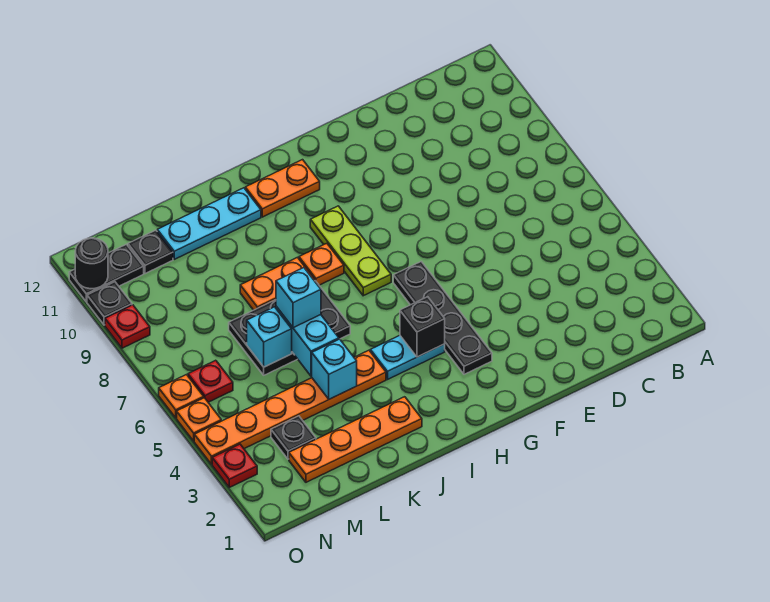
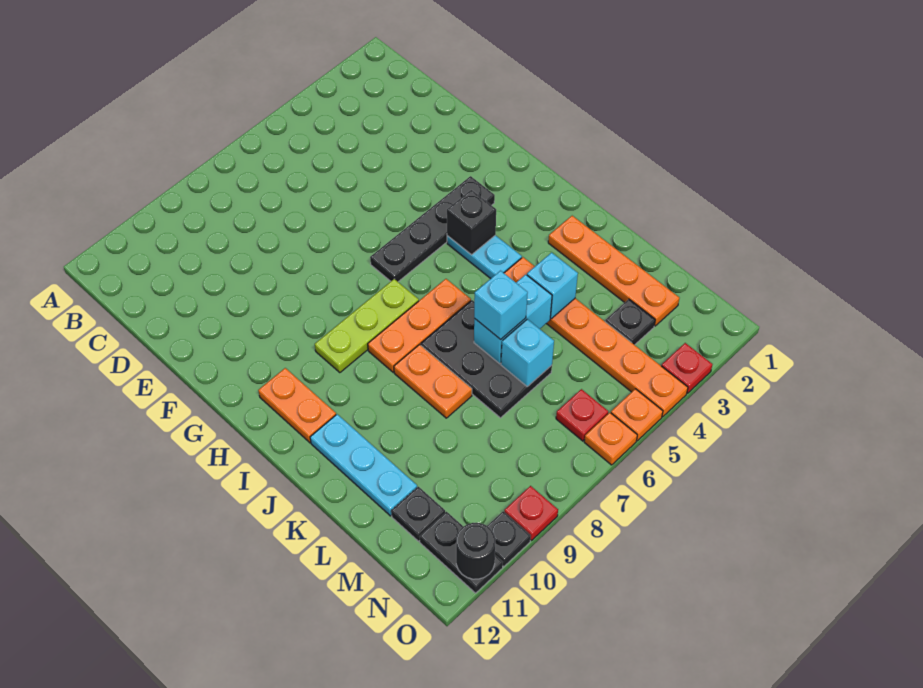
orange 1x1 plate [299,243,344,285] -> orange 1x3 plate [368,279,471,372]

